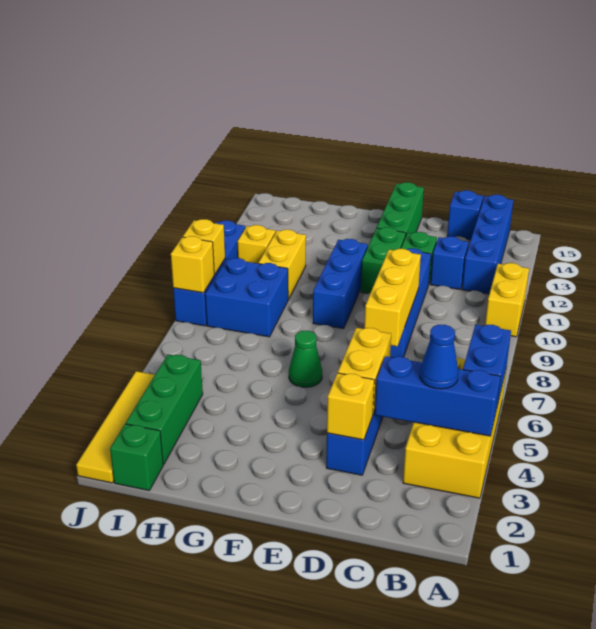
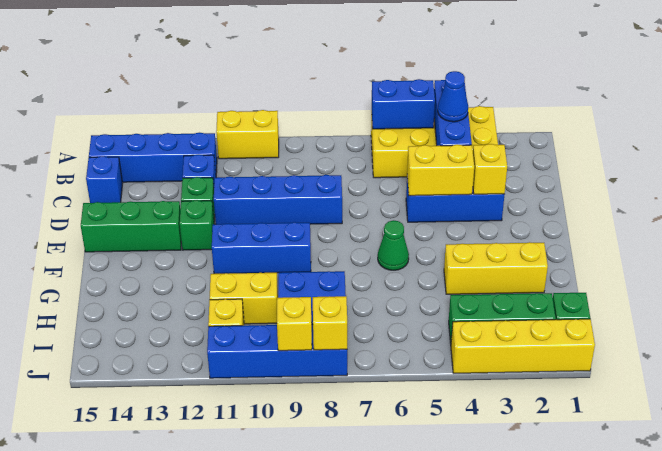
yellow 1x3 brick [364,249,421,346] -> yellow 1x3 brick moved to [444,242,548,294]
green 1x2 brick [361,227,406,294] -> green 1x1 brick [180,200,214,250]
yellow 1x4 tile [76,371,155,483] -> yellow 1x4 brick [451,319,595,373]

